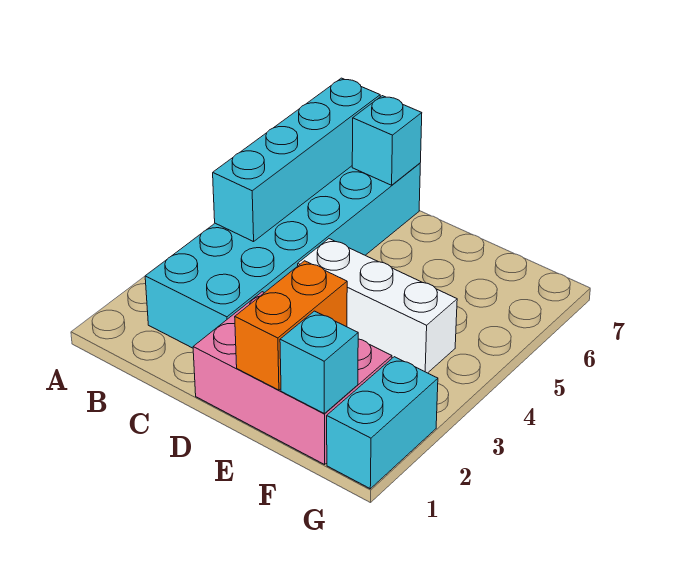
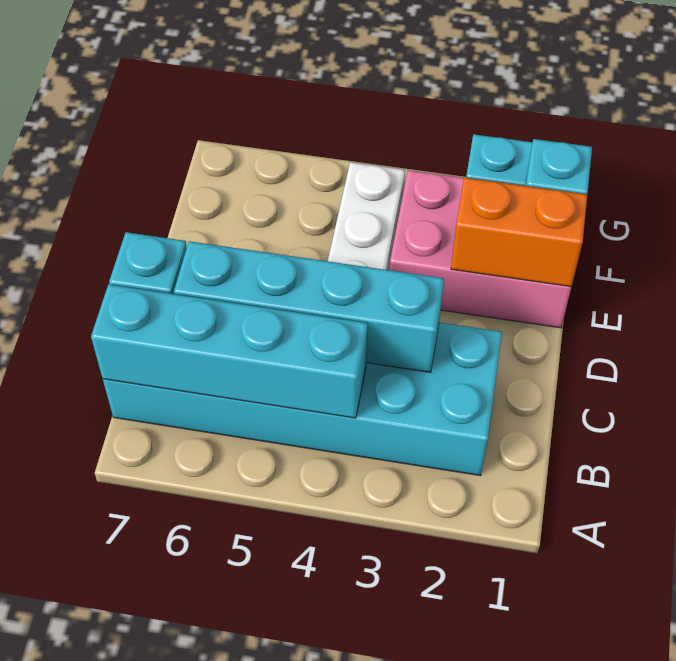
none -> cyan 1x4 brick [174,241,444,372]
pink 2x3 brick [193,292,392,464] -> pink 2x3 brick turned to [390,170,571,328]

